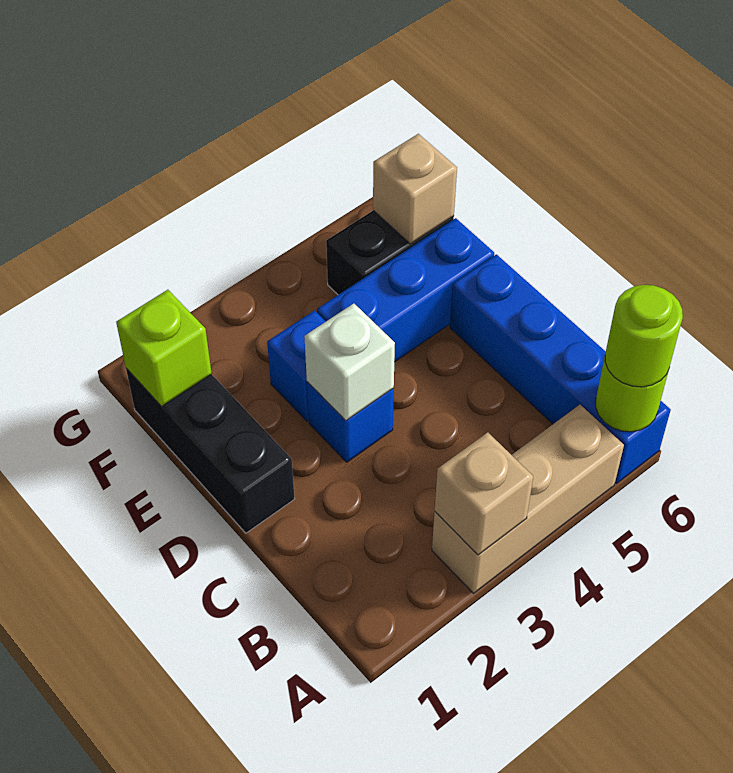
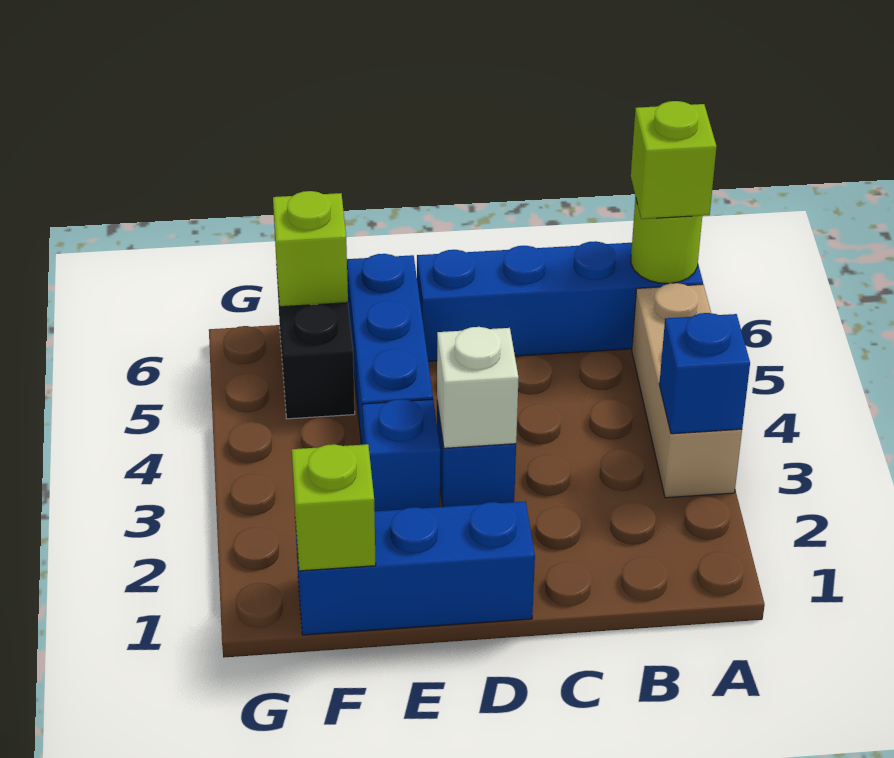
tan 1x1 brick [435,432,533,555] -> blue 1x1 brick [659,313,750,434]
lime 1x1 round brick [605,285,683,387] -> lime 1x1 brick [631,101,717,219]
black 1x3 brick [126,368,295,533] -> blue 1x3 brick [295,501,535,635]
tan 1x1 brick [373,134,457,244] -> lime 1x1 brick [273,191,348,307]

